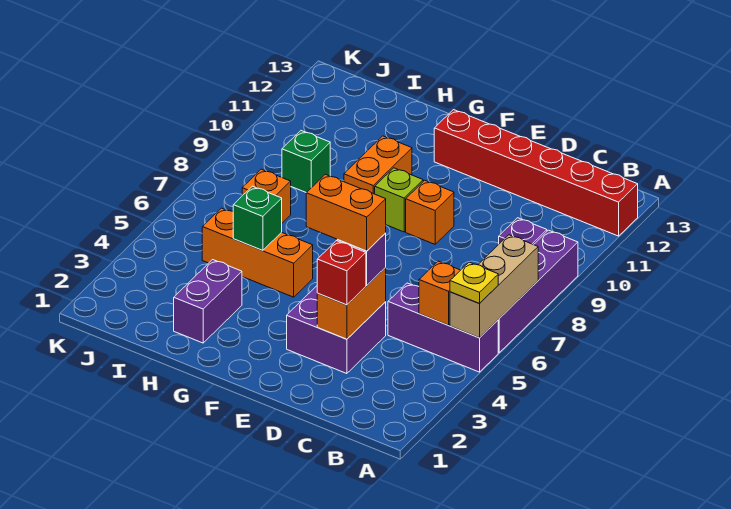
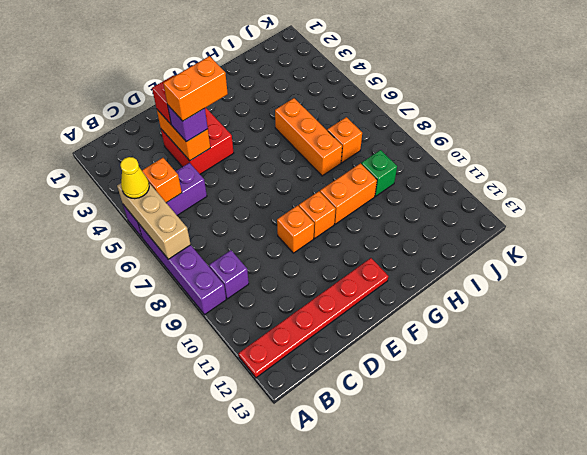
yellow 1x1 plate [450,262,498,304] -> yellow 1x1 cone [120,157,149,199]
red 1x6 brick [434,110,638,236] -> red 1x6 plate [239,258,388,378]
purple 2x2 brick [287,286,386,374] -> red 2x2 brick [161,108,234,174]
lime 1x1 brick [375,168,423,232] -> orange 1x1 brick [299,191,336,238]
orange 1x3 brick [202,208,313,297] -> orange 1x3 brick turned to [275,98,342,176]
orange 1x2 brick [344,136,412,194] -> orange 1x2 brick turned to [320,163,377,224]
purple 1x2 brick [174,260,242,343] -> none
green 1x1 brick [233,186,282,251] -> none

